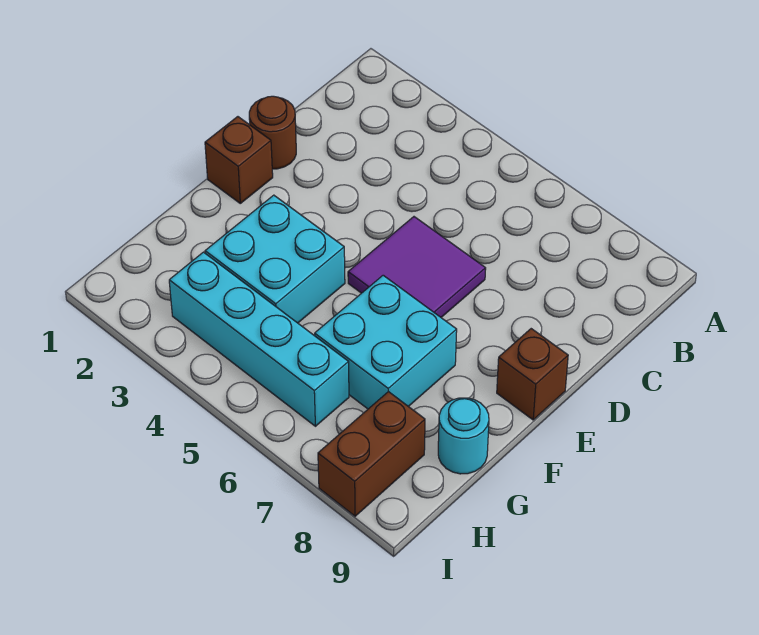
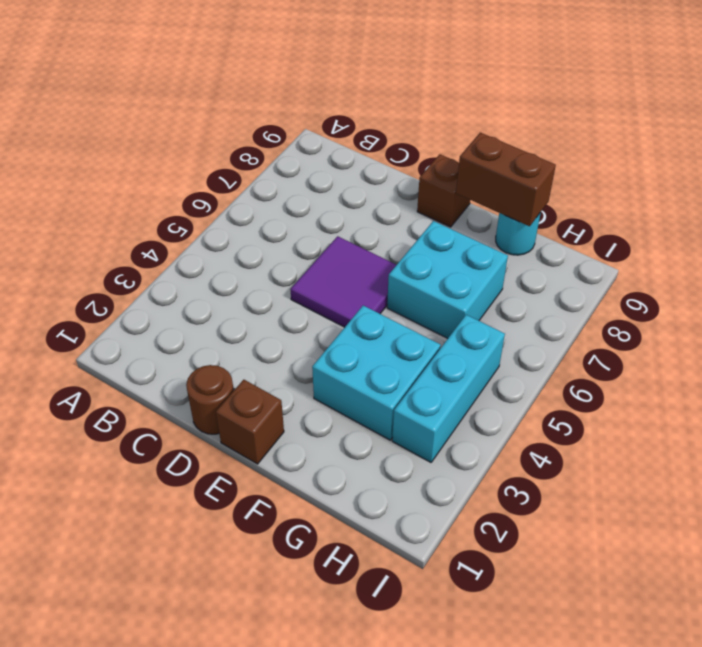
cyan 1x4 brick [169,252,349,426] -> cyan 1x3 brick [392,315,505,462]
brown 1x2 brick [318,392,425,516] -> brown 1x2 brick moved to [456,133,556,226]

